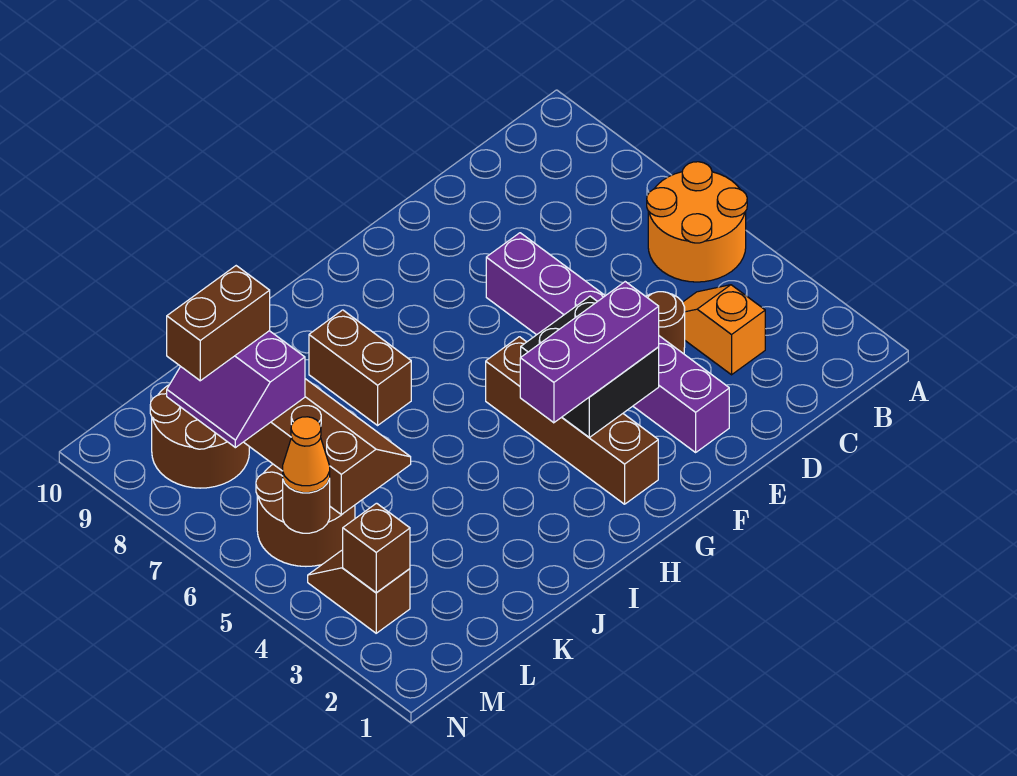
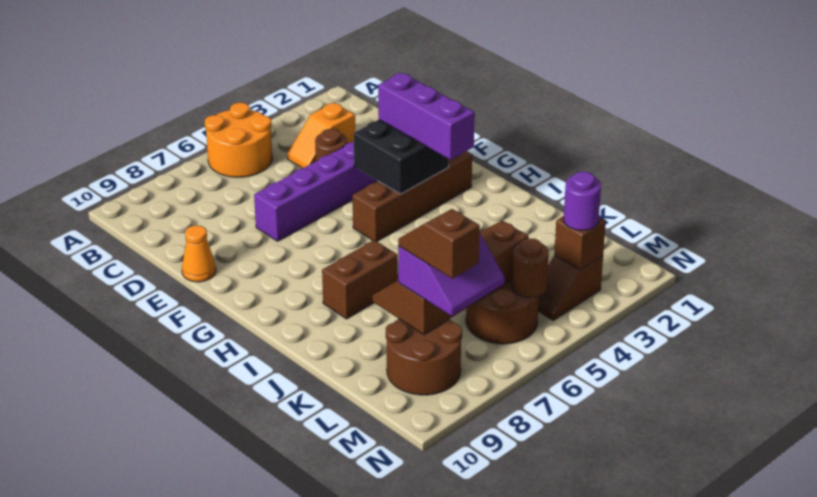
brown 1x2 brick [167,266,270,381] -> brown 1x2 slope [398,209,480,279]
none -> purple 1x1 round brick [564,172,601,230]
orange 1x1 cone [283,417,330,493] -> orange 1x1 cone moved to [182,226,216,282]

